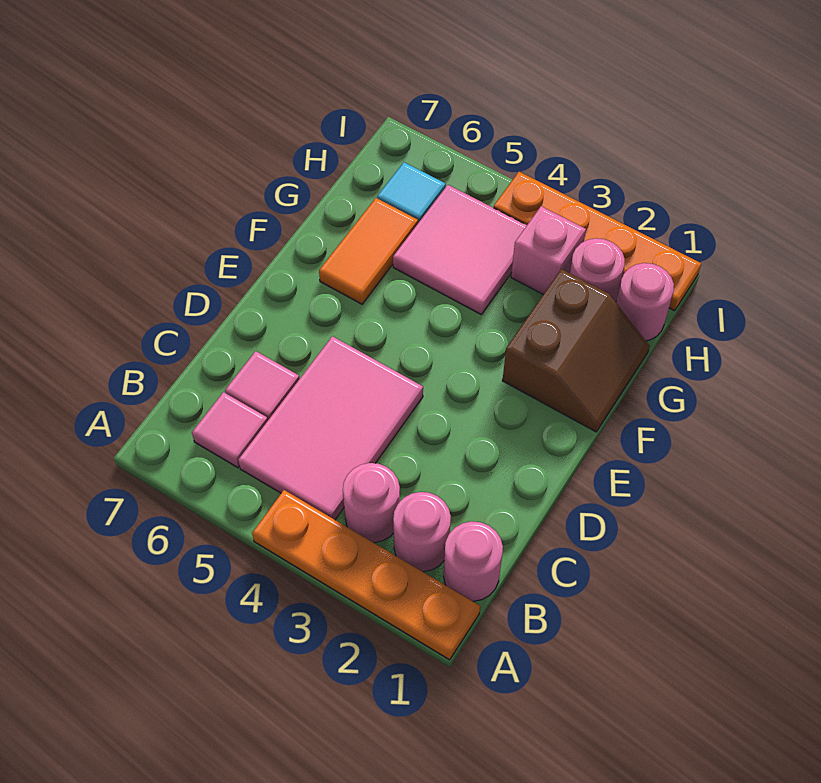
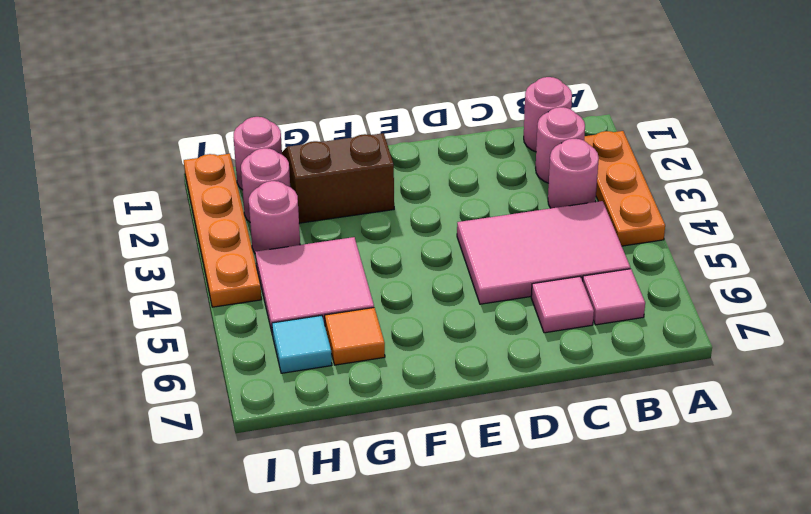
orange 1x4 plate [252,490,480,660] -> orange 1x3 plate [584,131,665,246]
orange 1x2 tile [319,198,418,304] -> orange 1x1 tile [325,308,385,365]
pink 1x1 brick [511,206,586,295] -> pink 1x1 round brick [249,181,300,253]

